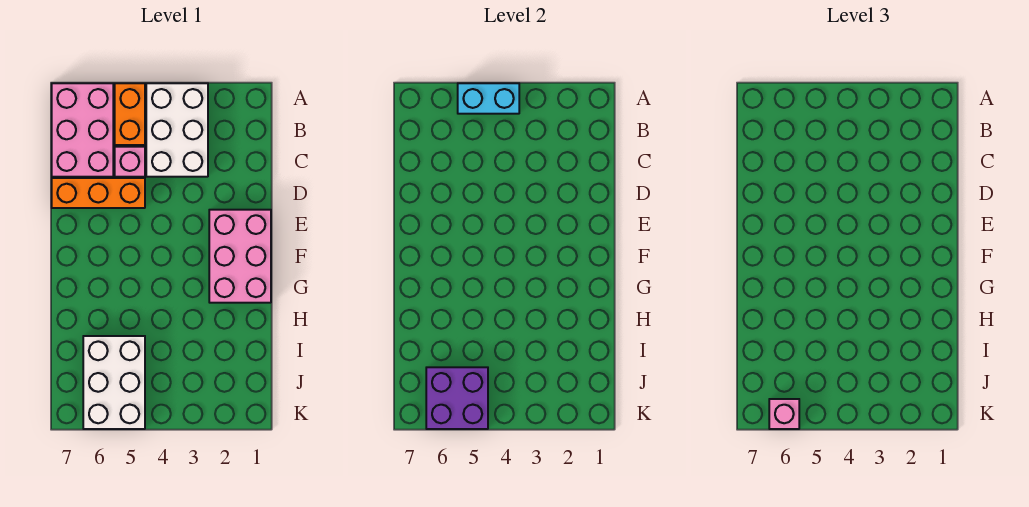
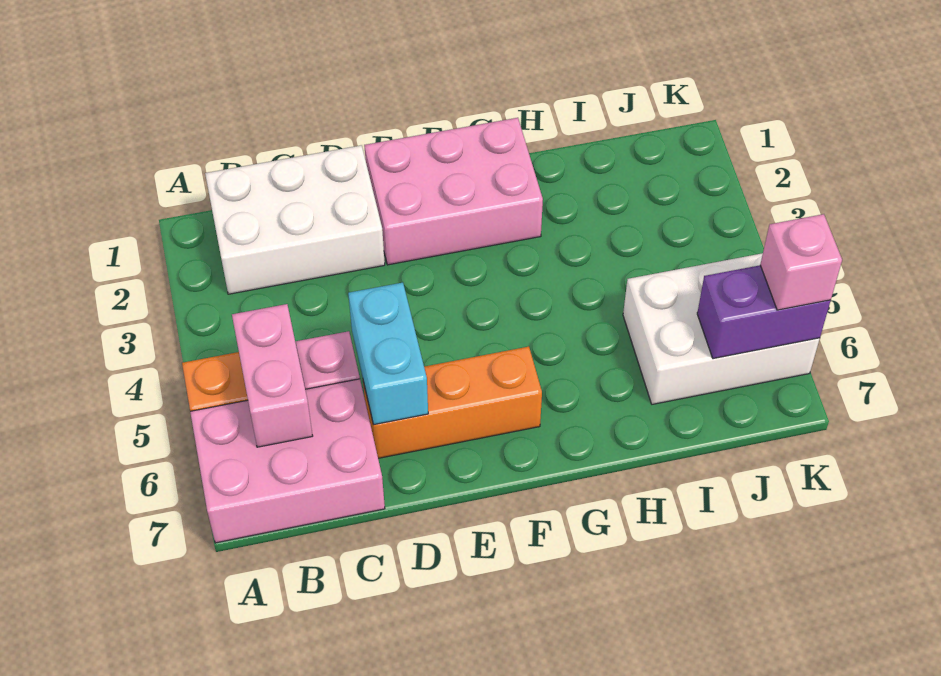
white 2x3 brick [146,83,208,177] -> white 2x3 brick moved to [205,145,385,294]
cyan 1x2 brick [458,83,519,114] -> cyan 1x2 brick moved to [348,283,428,425]
none -> pink 1x2 brick [232,304,313,447]
orange 1x3 brick [52,178,145,208] -> orange 1x3 brick turned to [363,347,542,458]
purple 2x2 brick [426,367,488,429] -> purple 1x2 brick [697,265,831,359]

